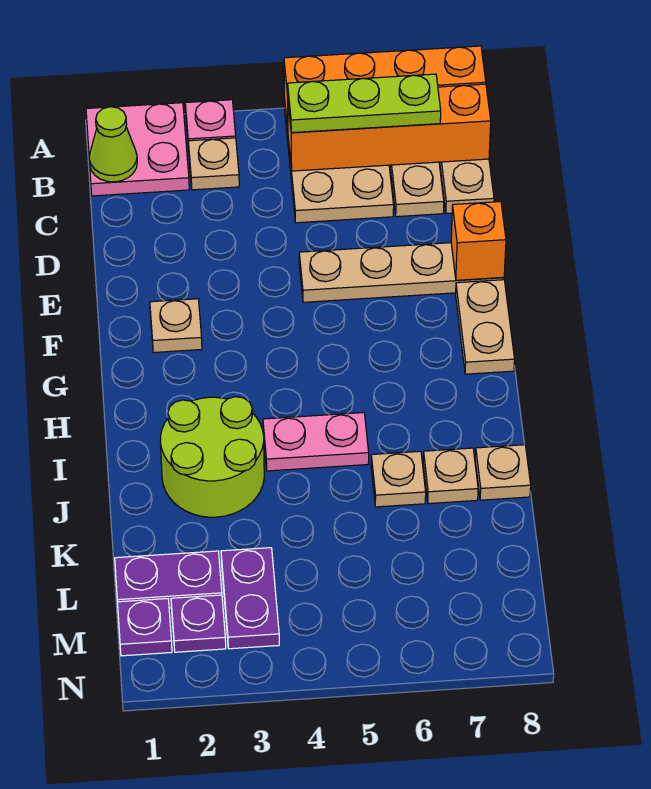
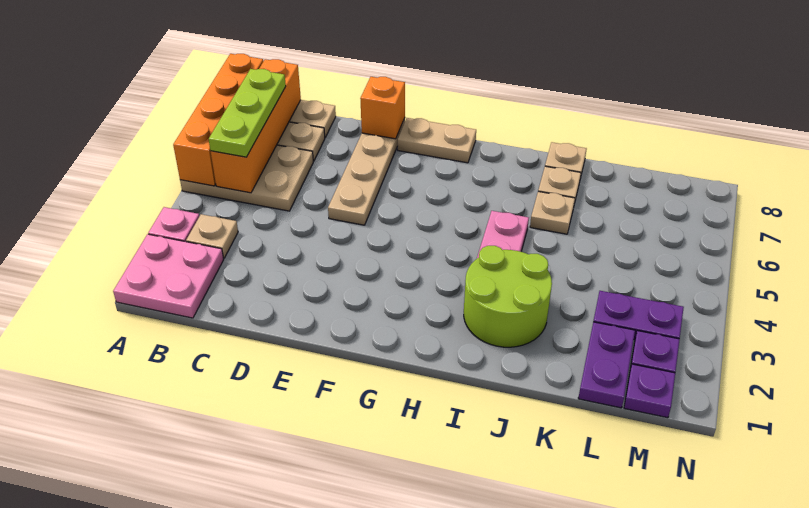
lime 1x1 cone [89,107,137,182] -> none
tan 1x1 plate [150,299,202,353] -> none

